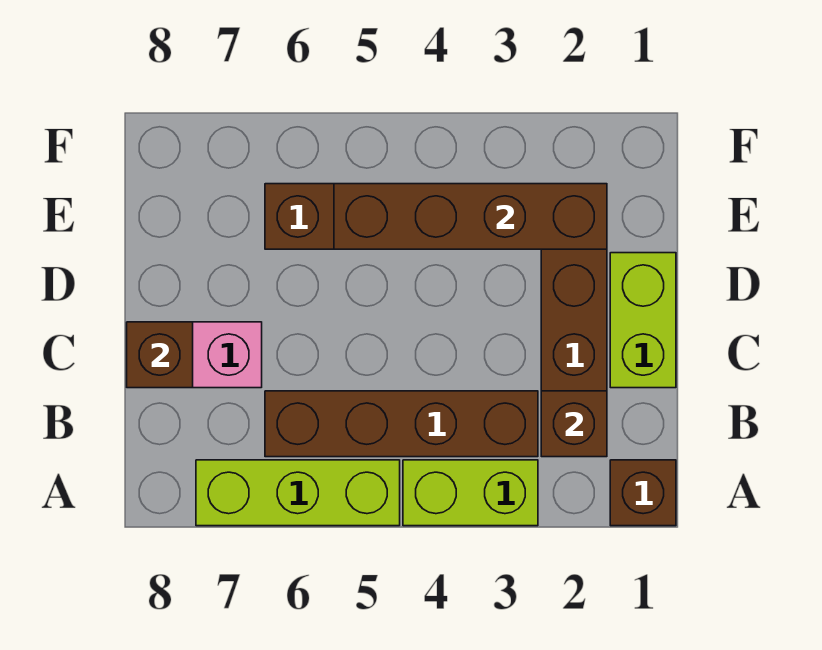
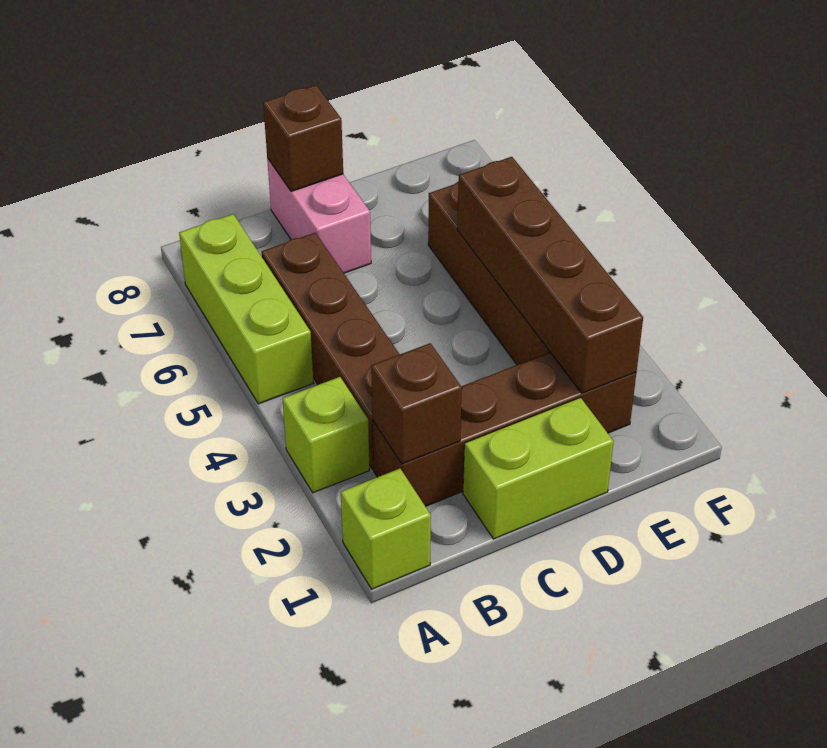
brown 1x1 brick [610,460,676,526] -> lime 1x1 brick [341,469,431,589]
lime 1x2 brick [403,460,538,526] -> lime 1x1 brick [282,377,370,493]

